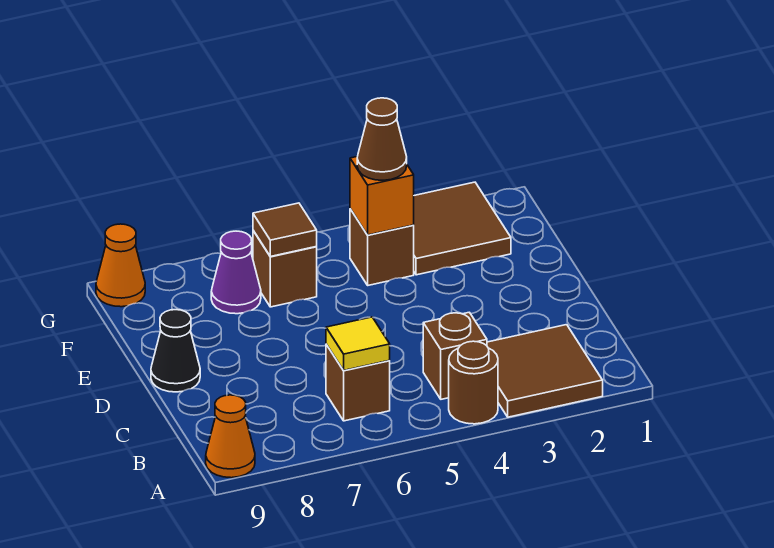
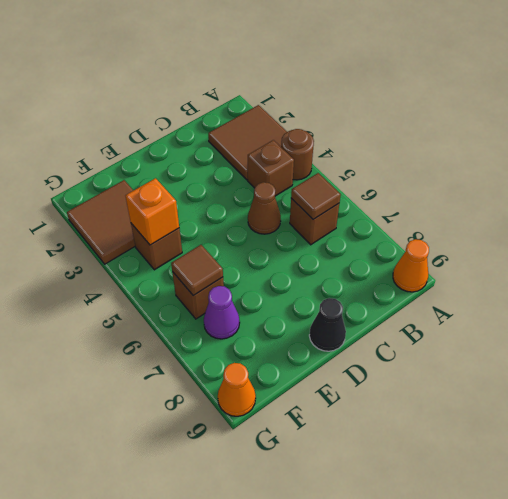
yellow 1x1 tile [326,317,390,370] -> brown 1x1 tile [291,173,341,219]
brown 1x1 cone [357,98,407,180] -> brown 1x1 cone moved to [248,182,281,234]

